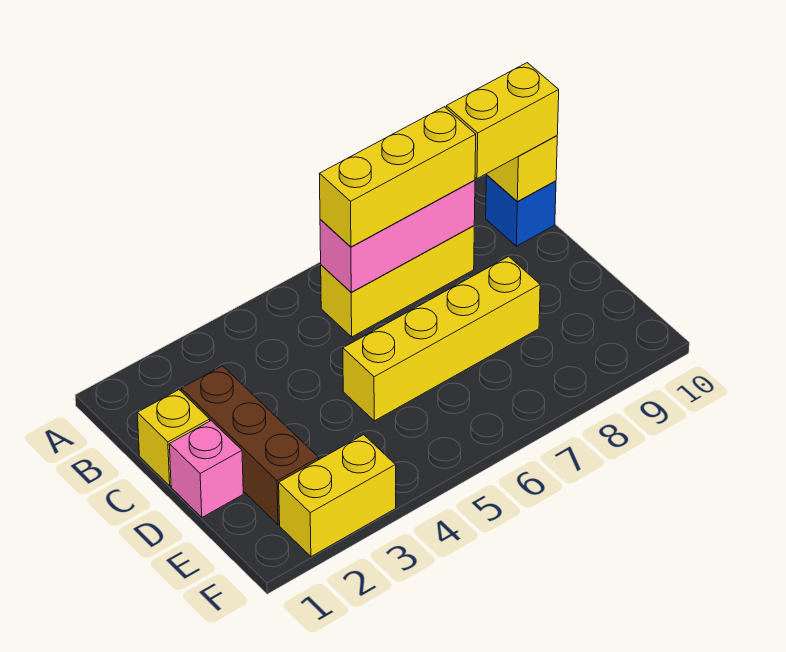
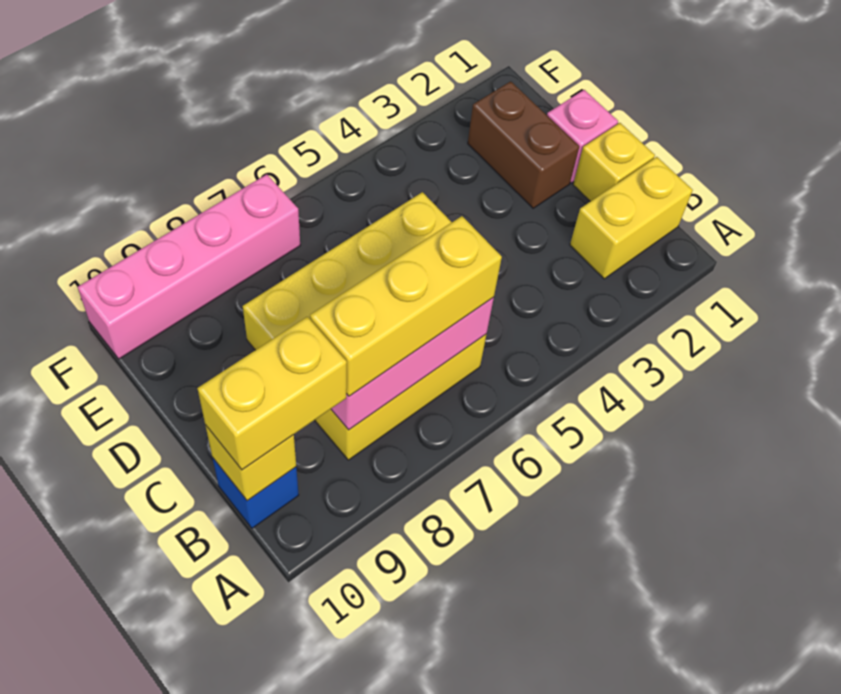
brown 1x3 brick [181,366,319,525] -> brown 1x2 brick [468,81,579,208]
yellow 1x2 brick [279,435,396,557] -> yellow 1x2 brick moved to [570,157,693,279]
none -> pink 1x4 brick [78,174,300,359]

